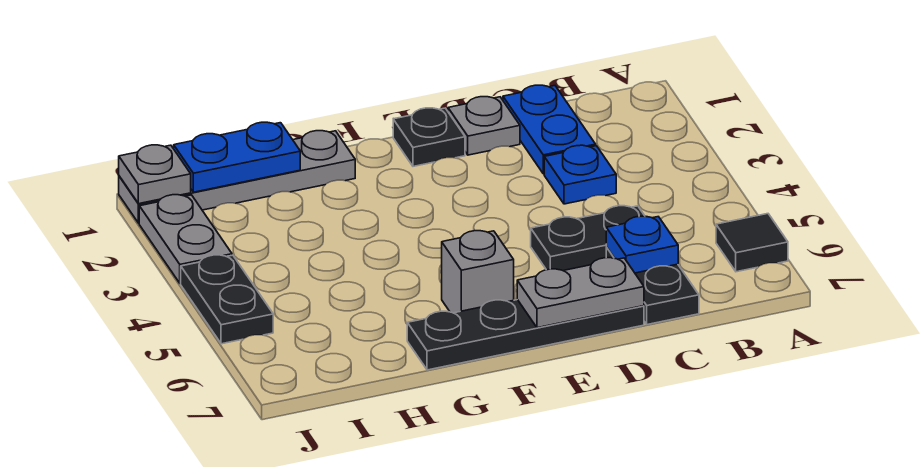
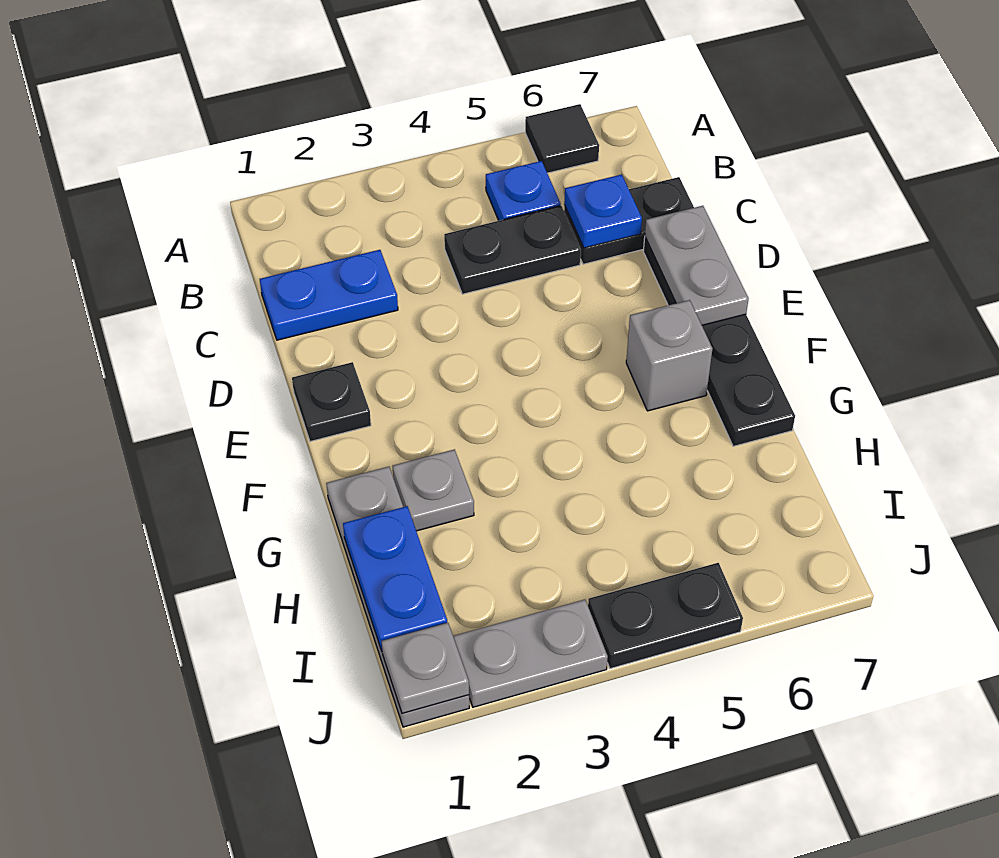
blue 1x1 plate [544,145,616,204] -> blue 1x1 plate moved to [486,161,561,221]
black 1x2 plate [531,205,644,271] -> black 1x2 plate turned to [444,206,581,294]
grey 1x1 plate [448,97,520,155] -> grey 1x1 plate moved to [393,449,474,531]

